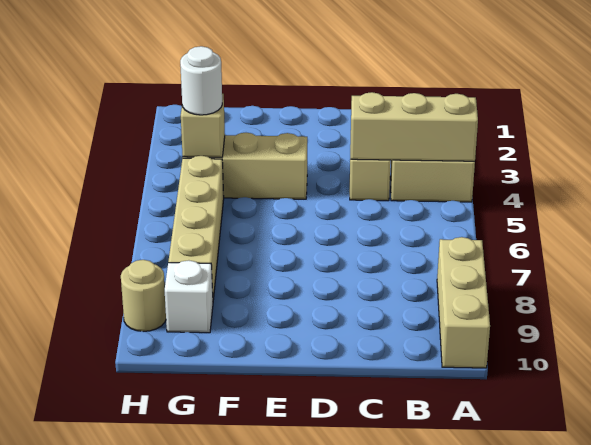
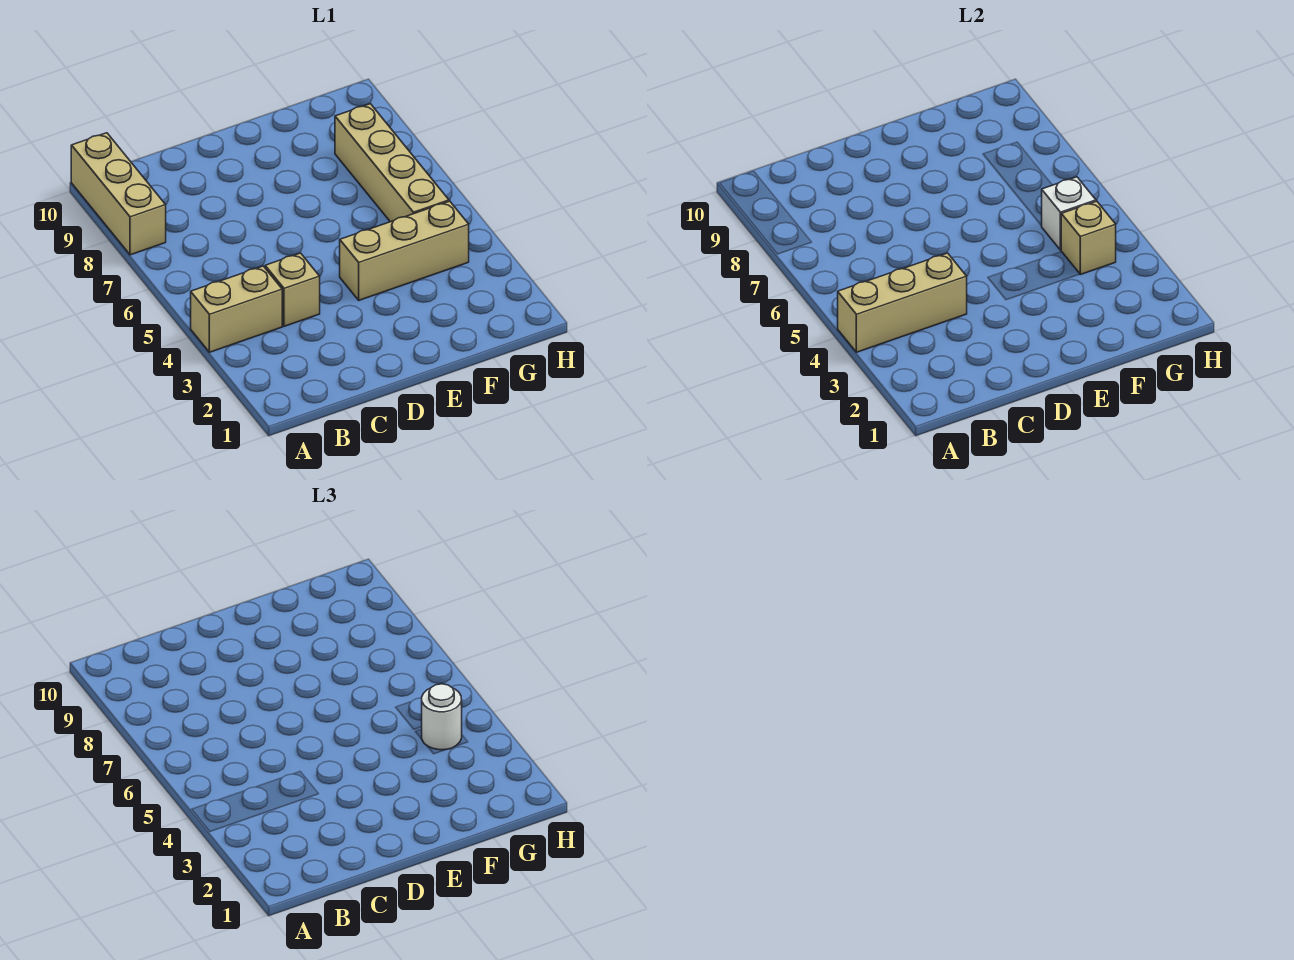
white 1x1 brick [165,260,213,333] -> white 1x1 brick moved to [1042,177,1096,250]
tan 1x1 round brick [121,260,166,332] -> none

